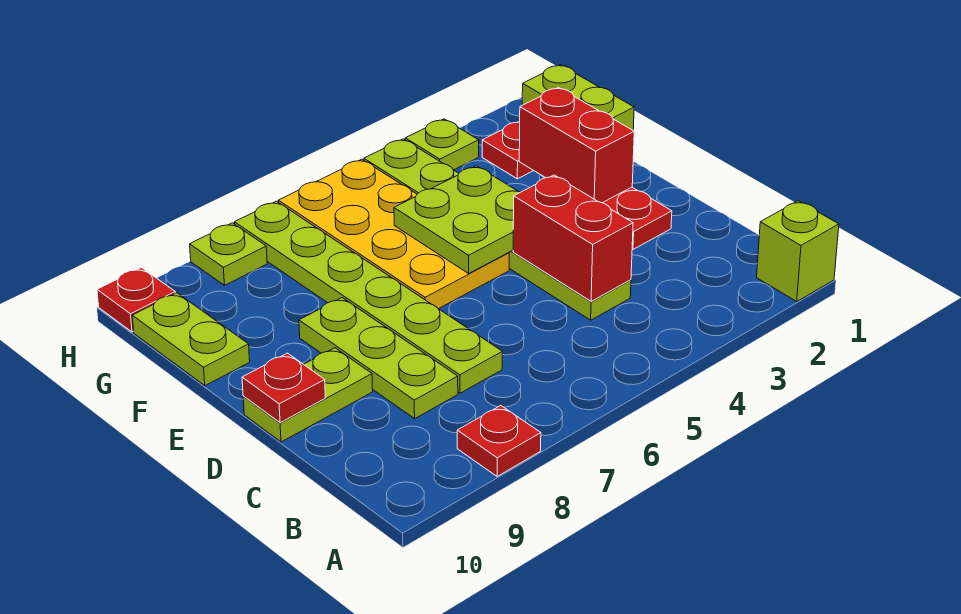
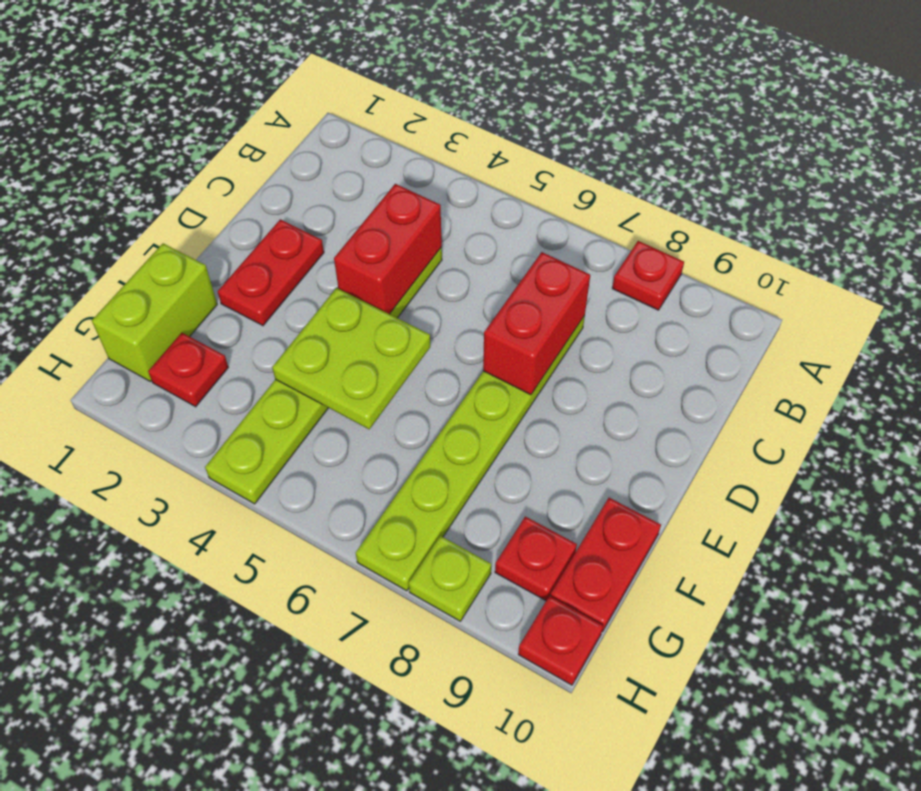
lime 1x1 brick [757,201,839,301] -> none
lime 1x3 plate [299,298,458,419] -> none
lime 1x2 plate [243,348,373,442] -> none
red 1x1 plate [242,353,325,423] -> red 1x1 plate moved to [495,516,577,601]
red 1x2 brick [519,88,634,203] -> red 1x2 brick moved to [483,252,590,395]
yellow 2x4 plate [278,159,509,309] -> none
lime 1x2 plate [132,293,250,386] -> red 1x2 plate [550,498,661,632]
lime 1x1 plate [405,119,479,170] -> none

